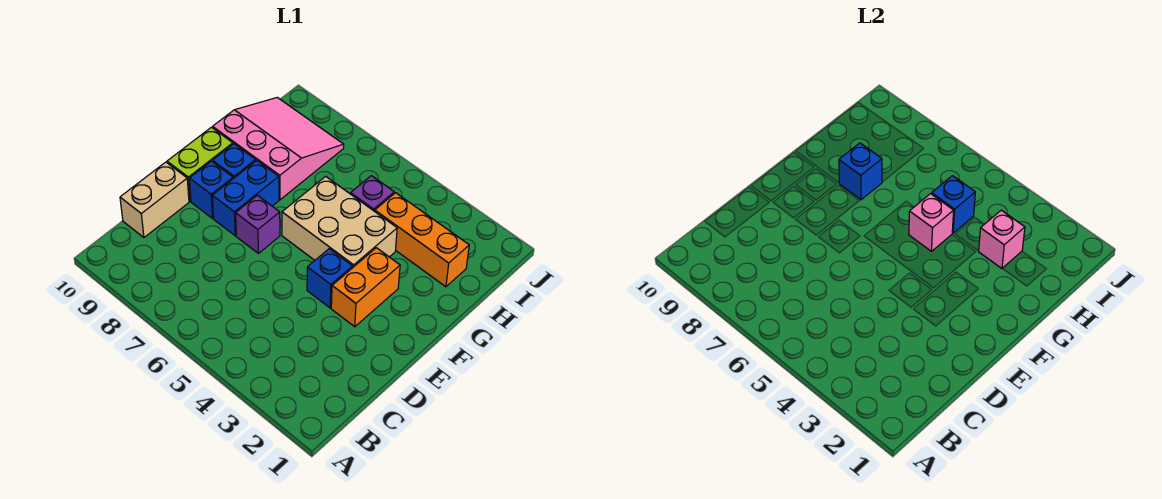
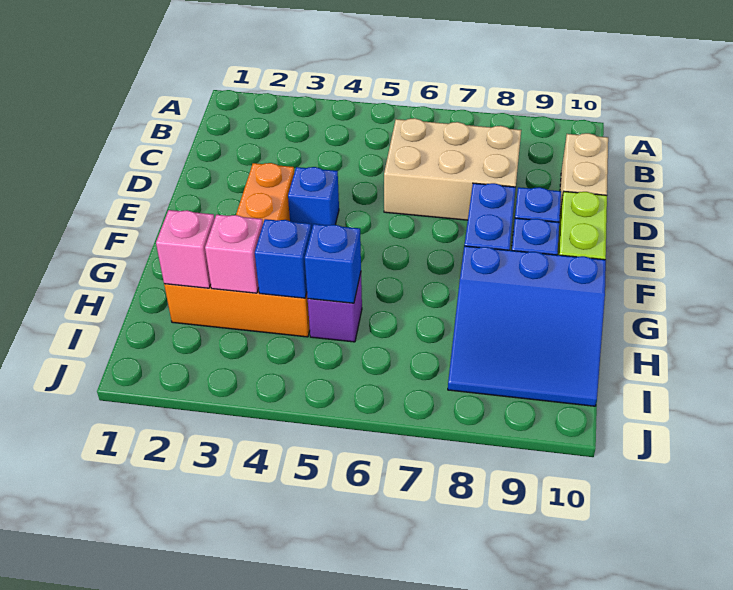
purple 1x1 brick [236,195,280,253] -> none
tan 2x3 brick [282,176,397,267] -> tan 2x3 brick moved to [384,118,521,220]
pink 1x1 brick [909,194,954,251] -> pink 1x1 brick moved to [156,210,215,288]
pink 3x3 slope [213,97,344,200] -> blue 3x3 slope [448,246,606,406]
blue 1x1 brick [839,143,882,200] -> blue 1x1 brick moved to [255,219,311,298]

